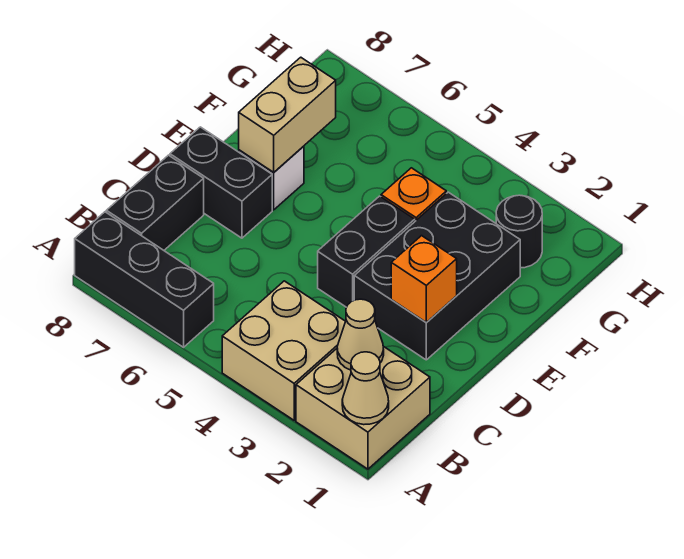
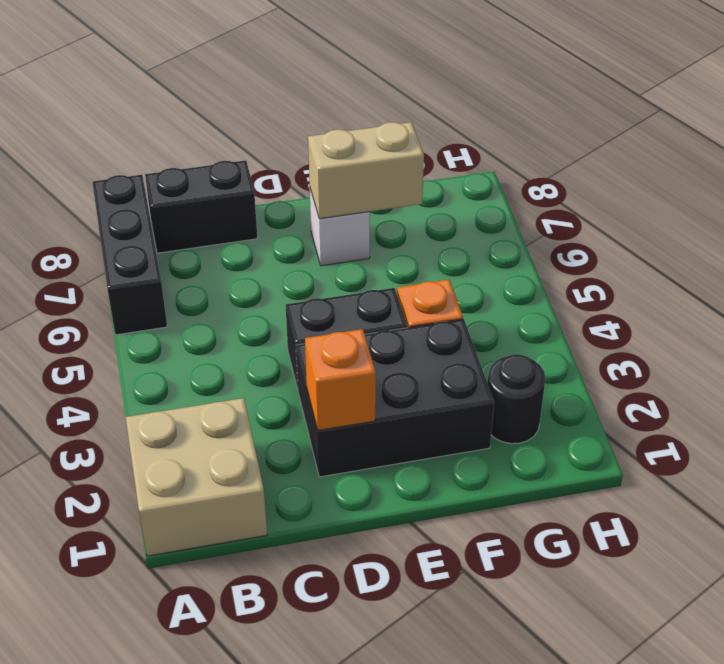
tan 1x1 cone [342,352,389,425] -> none
tan 2x2 brick [222,281,346,420] -> none
tan 1x1 cone [337,299,384,370] -> none
black 1x2 brick [170,127,272,238] -> none

